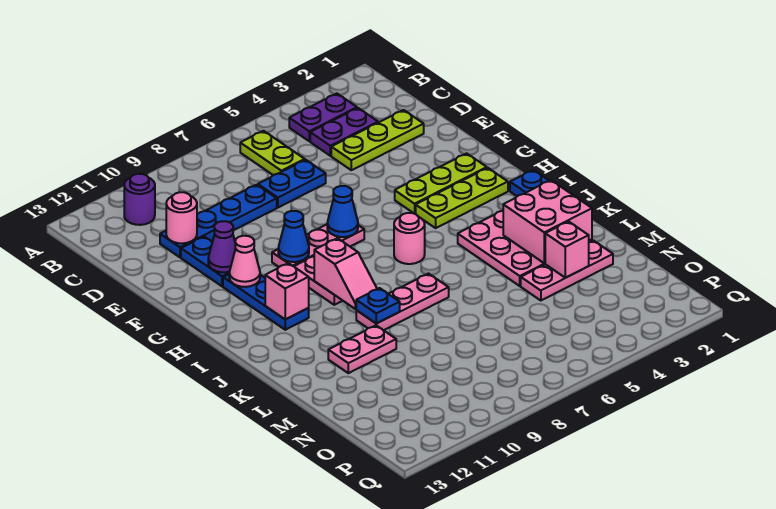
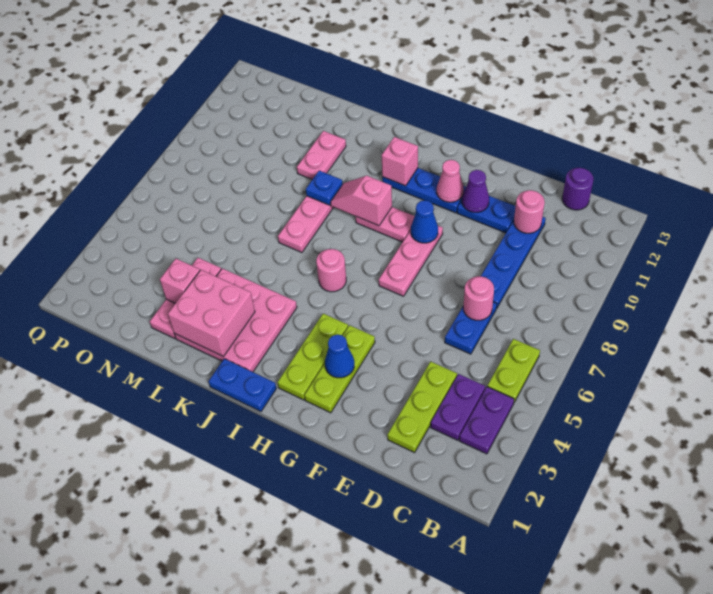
lime 1x2 plate [240,131,305,175] -> lime 1x2 plate turned to [487,339,540,402]
purple 1x1 round brick [124,174,155,225] -> purple 1x1 round brick moved to [562,168,593,210]
none -> pink 1x1 round brick [463,276,494,320]
blue 1x1 cone [327,186,358,237] -> blue 1x1 cone moved to [325,334,354,378]

